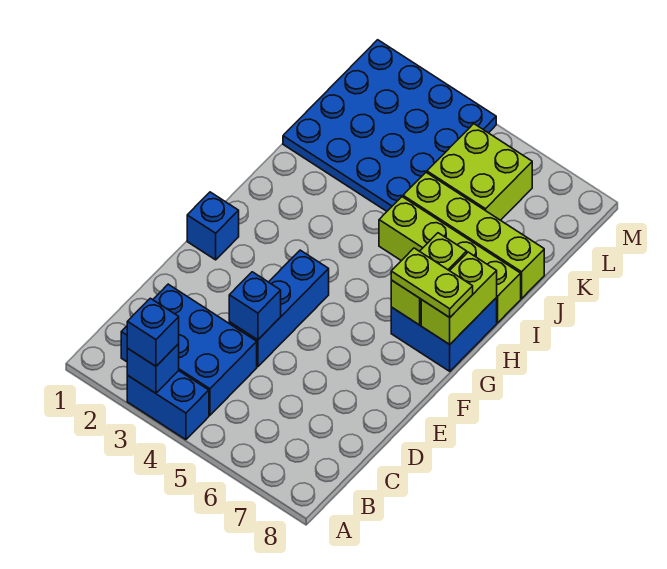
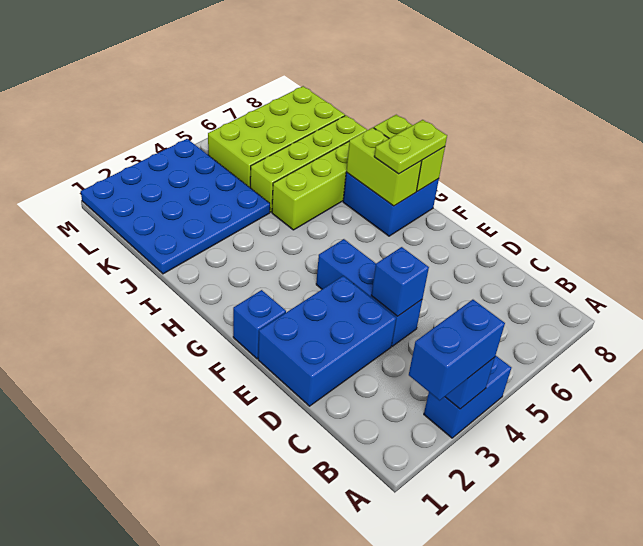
blue 1x1 brick [127,298,179,366] -> blue 1x2 brick [409,300,505,400]
blue 2x3 brick [121,284,257,415] -> blue 2x3 brick moved to [258,276,396,406]
lime 2x2 brick [427,124,532,220] -> lime 2x4 brick [208,86,345,187]

